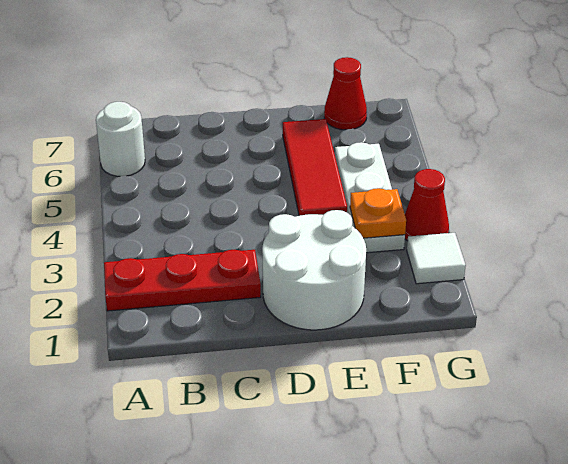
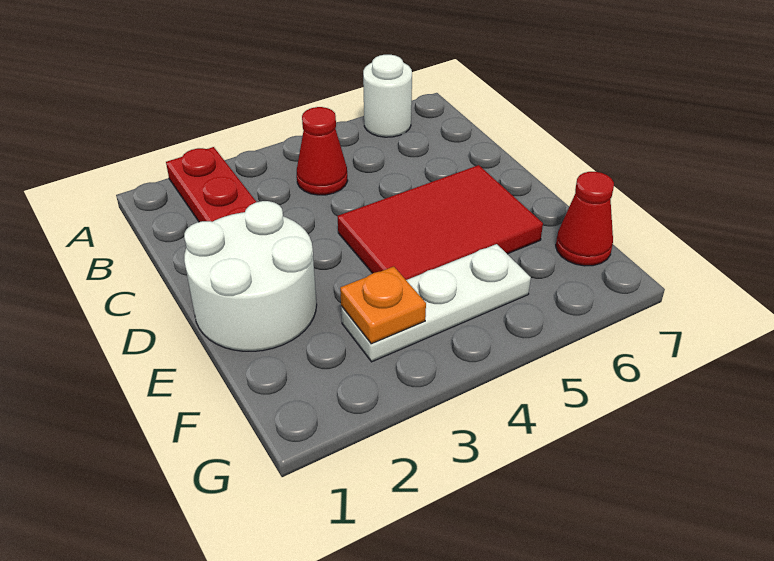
red 1x3 tile [283,119,347,216] -> red 2x3 tile [337,165,543,280]
white 1x1 tile [407,233,466,284] -> none
red 1x1 cone [405,169,449,241] -> red 1x1 cone moved to [297,107,348,195]

